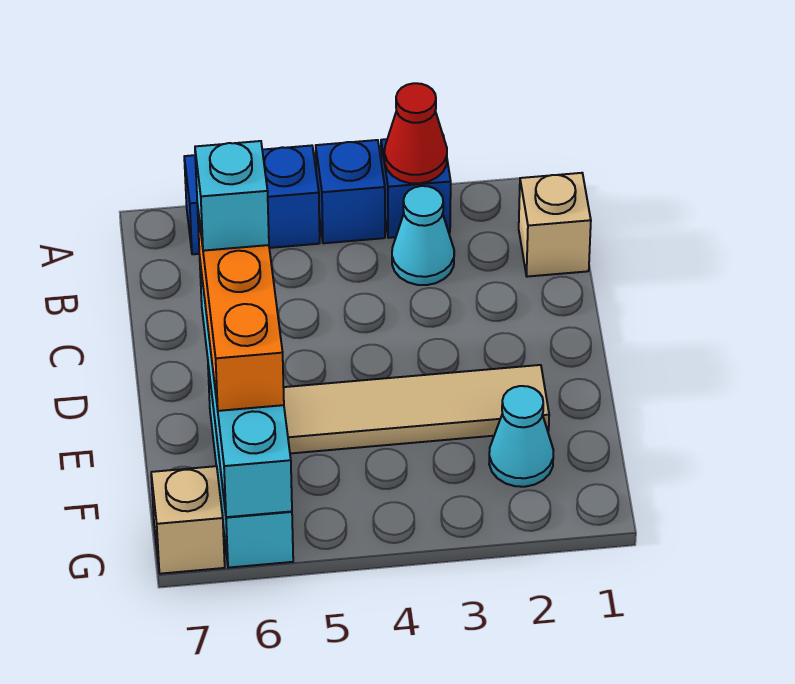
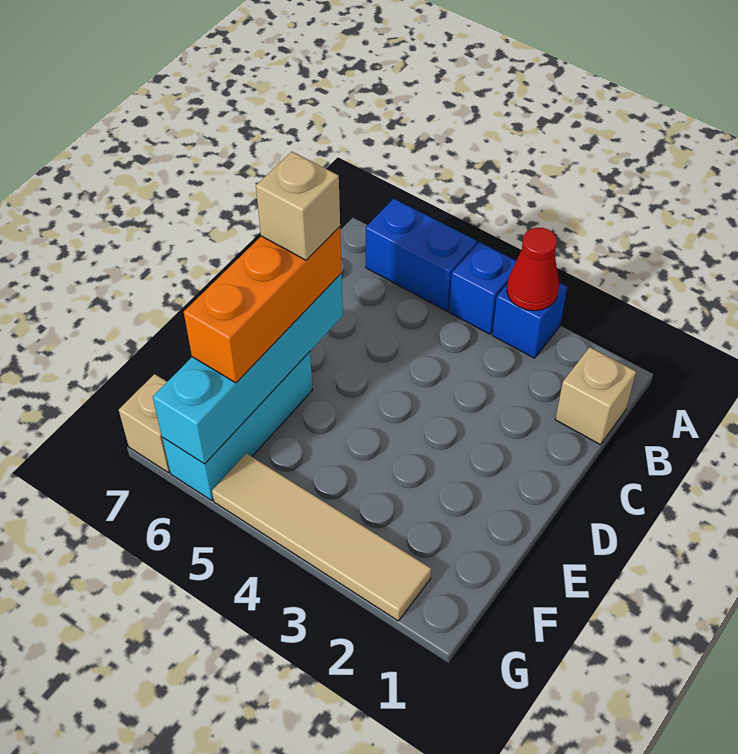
cyan 1x1 cone [392,186,454,285] -> none
cyan 1x1 brick [195,141,269,251] -> tan 1x1 brick [256,152,340,260]
tan 1x4 tile [284,365,549,453] -> tan 1x4 tile moved to [212,453,431,621]
cyan 1x1 cone [489,386,553,487] -> none

